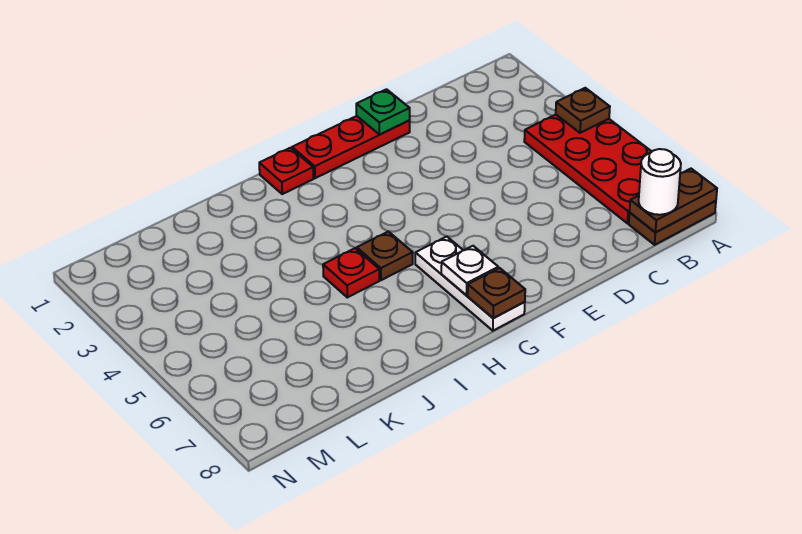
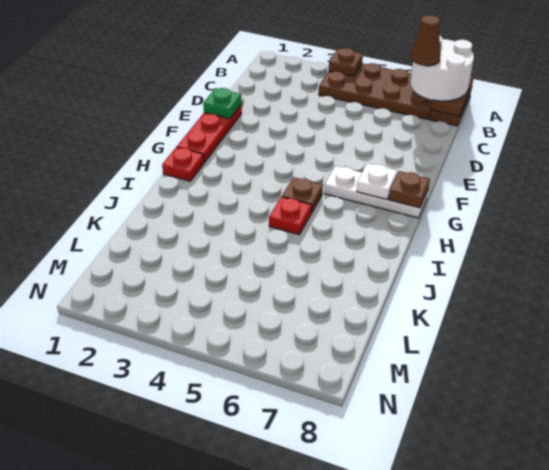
red 2x4 plate [524,115,652,223] -> brown 2x4 plate [319,63,433,119]
none -> brown 1x1 cone [411,15,441,66]
white 1x1 round brick [639,149,681,215] -> white 2x2 round brick [410,35,474,101]

